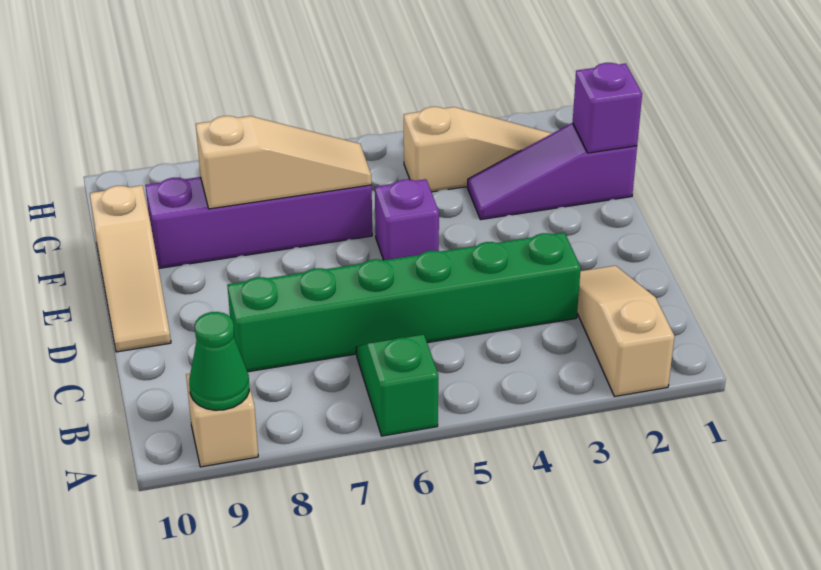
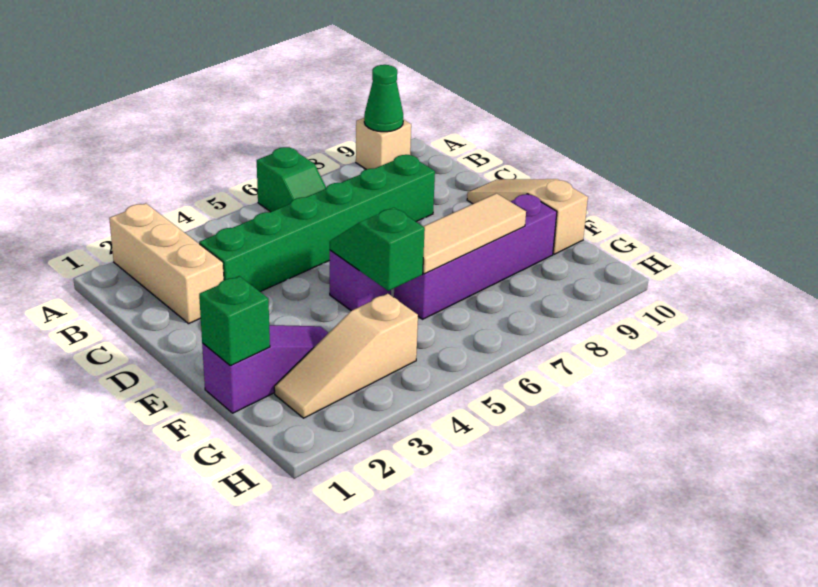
tan 1x3 slope [577,266,675,397] -> tan 1x3 brick [109,203,224,324]
none -> green 1x2 slope [330,208,425,291]
purple 1x1 brick [573,63,642,153] -> green 1x1 brick [199,276,270,366]
tan 1x3 slope [196,116,372,209] -> tan 1x3 tile [423,193,526,274]

